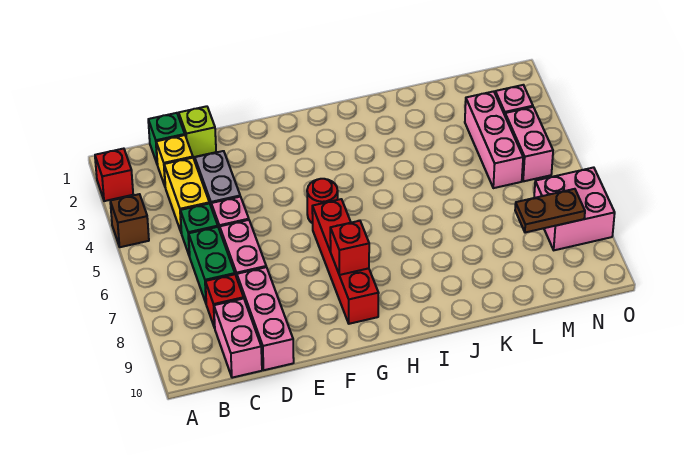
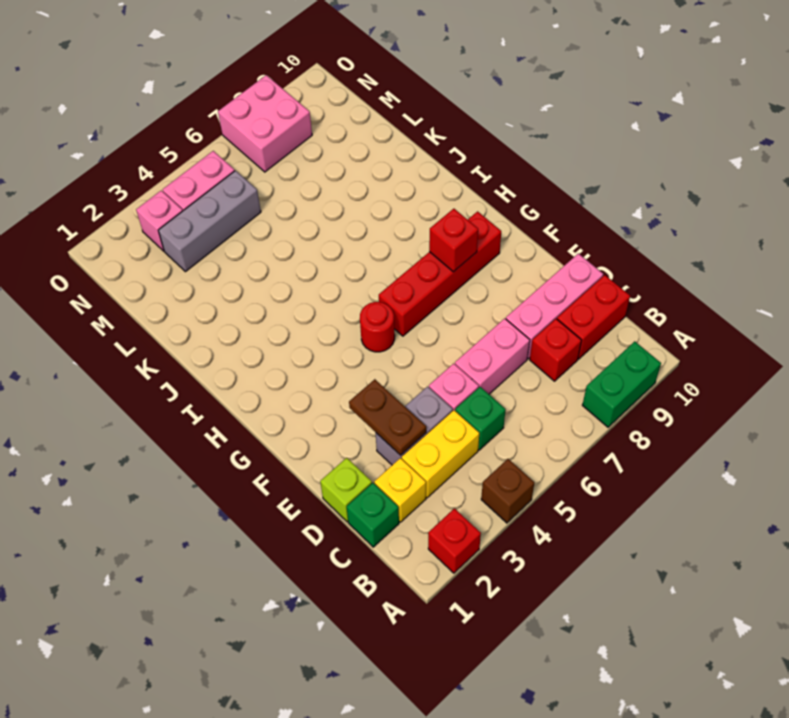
green 1x2 brick [189,227,235,303] -> green 1x2 brick moved to [582,341,661,427]
pink 1x2 brick [214,299,262,378] -> red 1x2 brick [557,275,630,359]
pink 1x3 brick [465,91,523,188] -> grey 1x3 brick [158,171,261,272]
brown 1x2 plate [515,189,585,233] -> brown 1x2 plate moved to [349,379,426,455]

